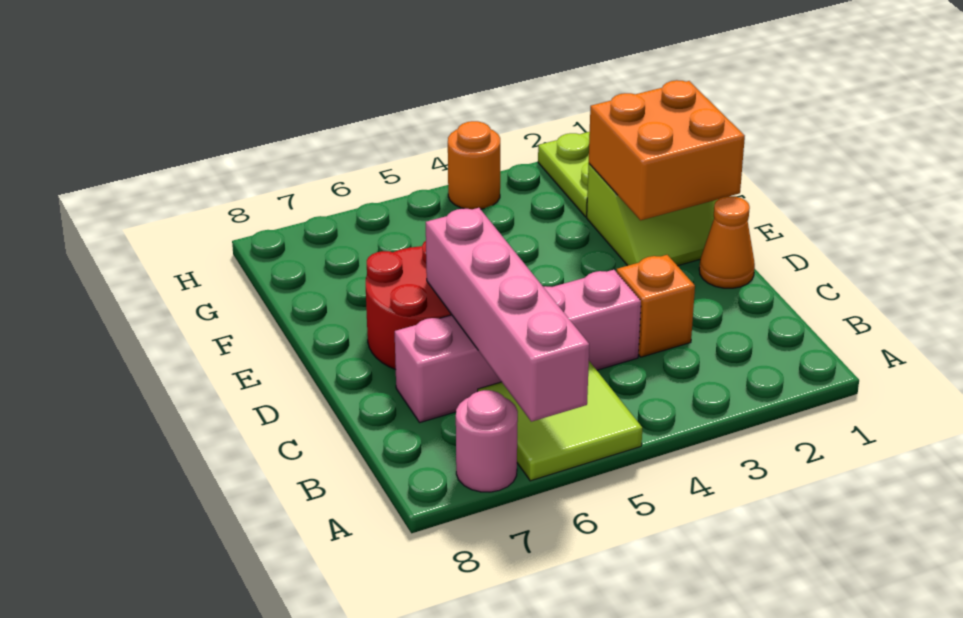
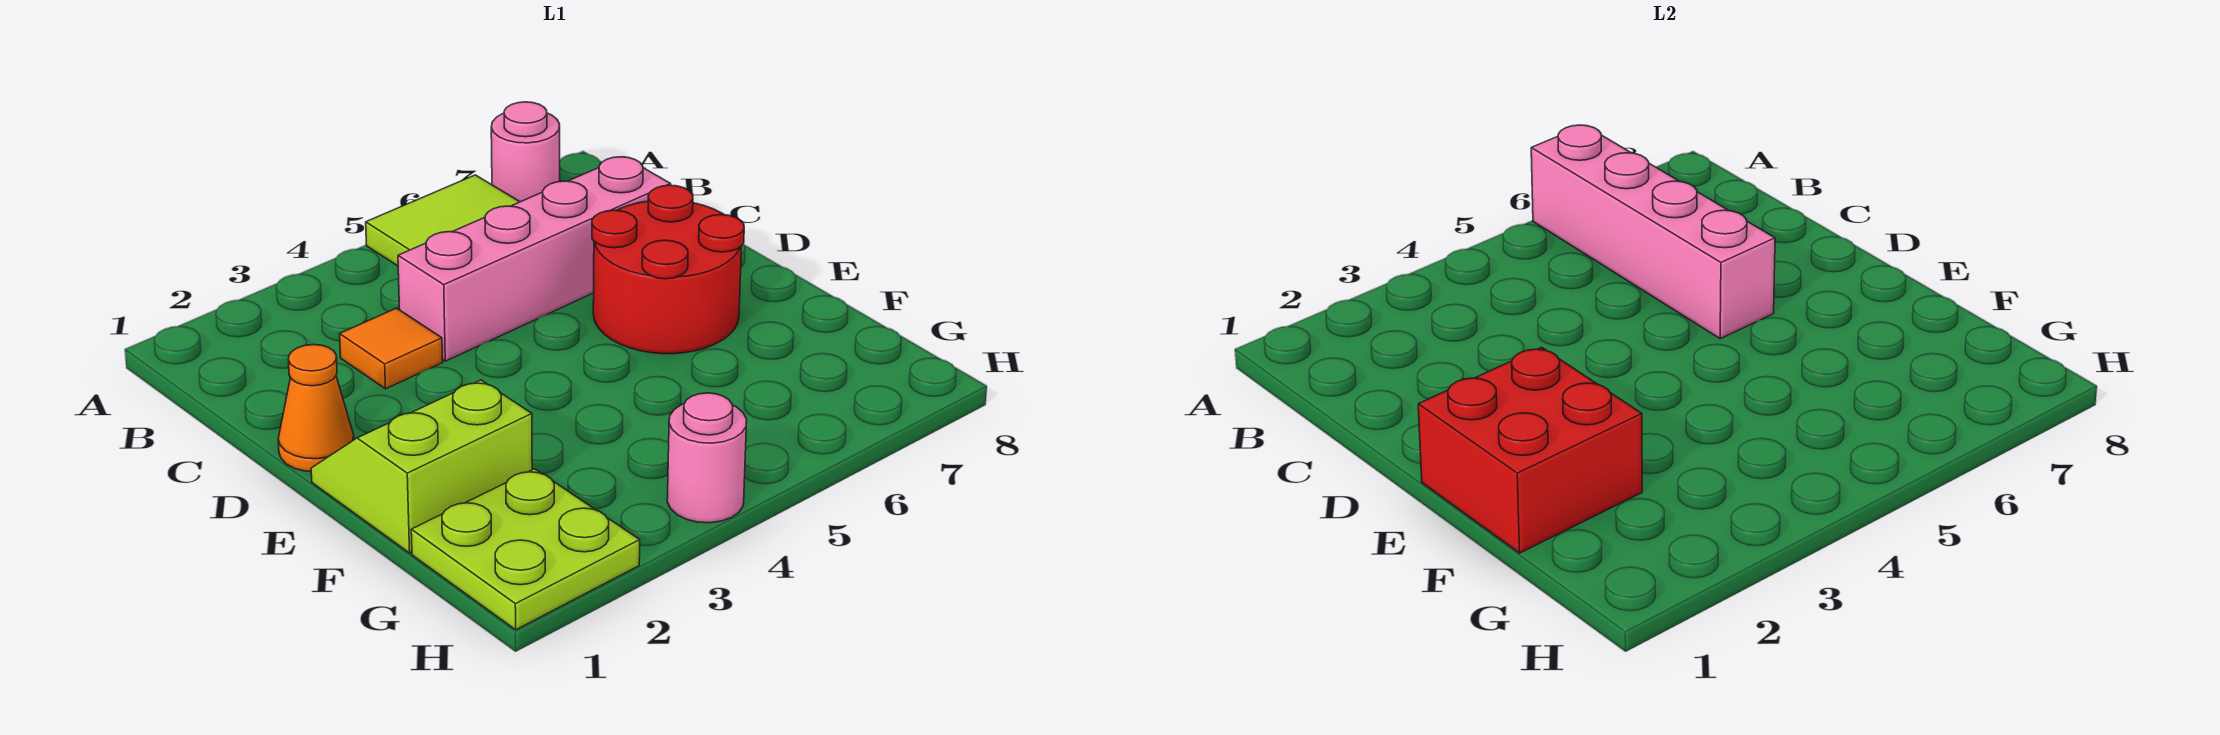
orange 1x1 brick [617,255,695,357] -> orange 1x1 tile [340,308,443,389]
orange 2x2 brick [589,80,745,220] -> red 2x2 brick [1418,347,1642,553]
orange 1x1 round brick [448,121,500,209] -> pink 1x1 round brick [667,393,747,523]

